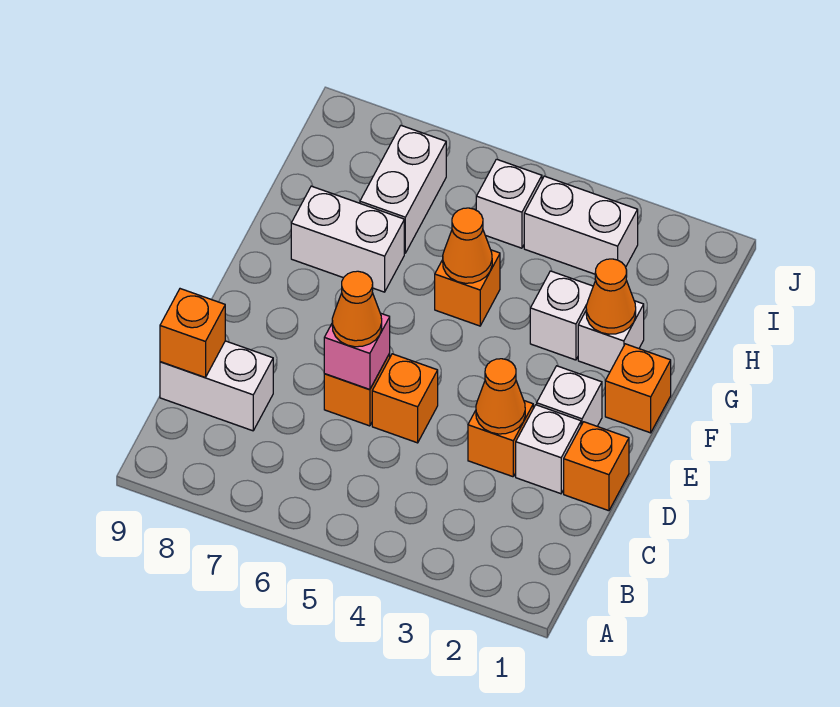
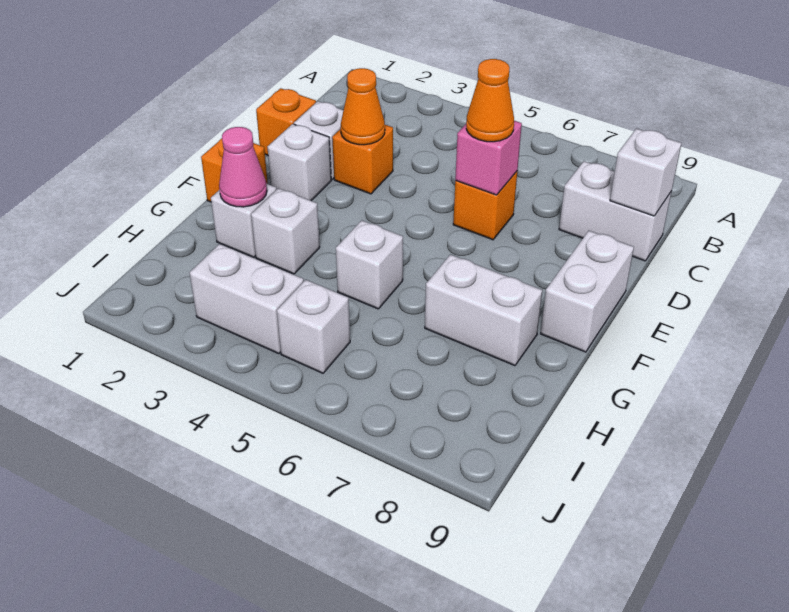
orange 1x1 brick [160,289,225,377] -> white 1x1 brick [610,129,681,216]
orange 1x1 brick [372,354,438,443] -> none
orange 1x1 cone [586,259,636,334] -> pink 1x1 cone [219,127,267,207]
orange 1x1 brick [435,250,500,326] -> white 1x1 brick [336,220,403,309]
orange 1x1 cone [443,208,492,283] -> none
white 1x2 brick [360,126,446,253] -> white 1x2 brick moved to [541,231,634,352]

